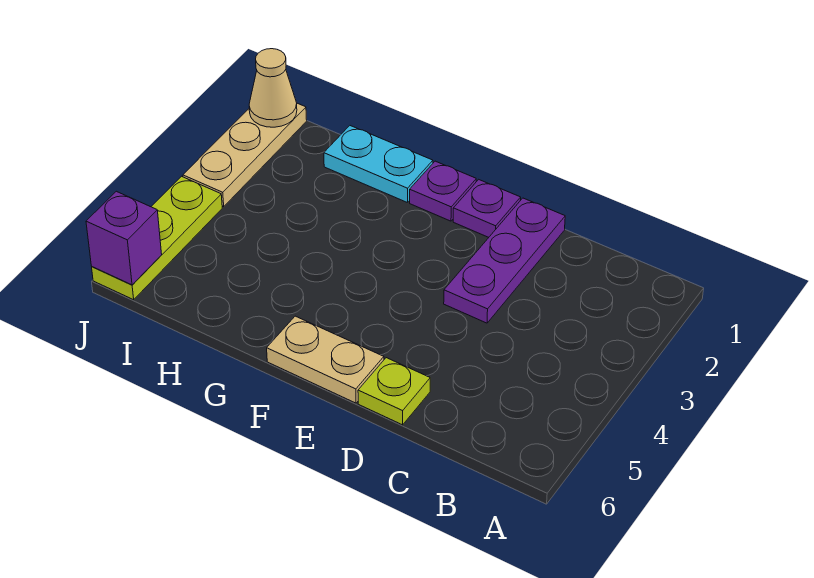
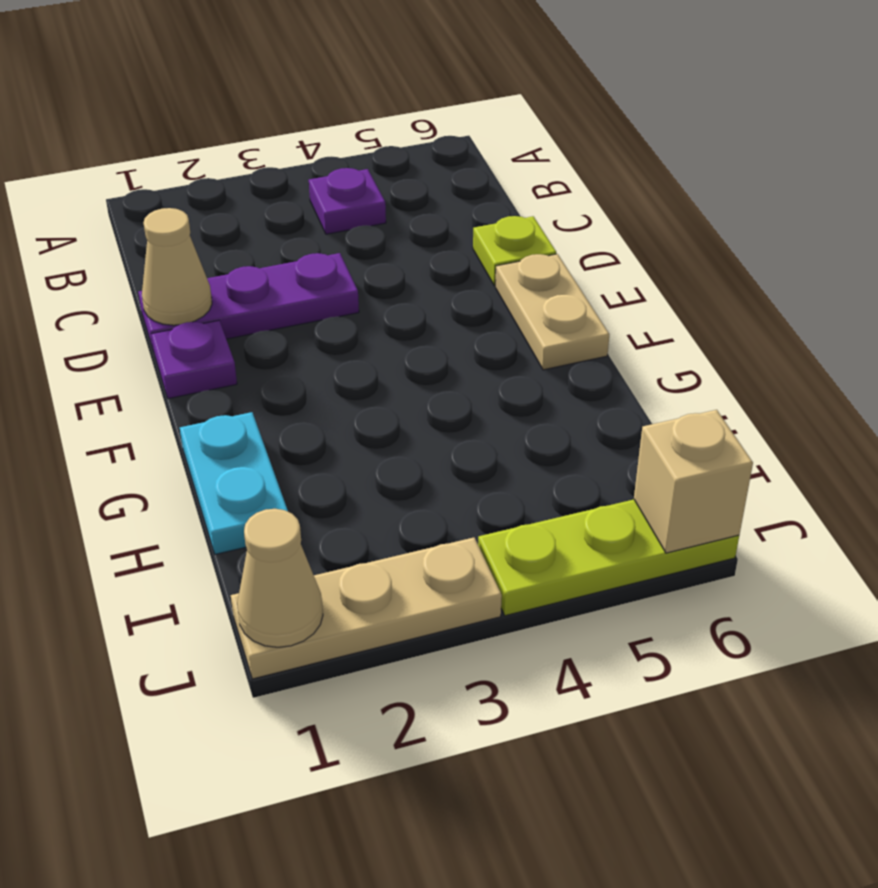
none -> tan 1x1 cone [142,208,212,325]
purple 1x1 plate [410,161,476,221] -> purple 1x1 plate moved to [309,168,386,234]
purple 1x1 brick [86,191,162,285] -> tan 1x1 brick [634,410,753,553]

